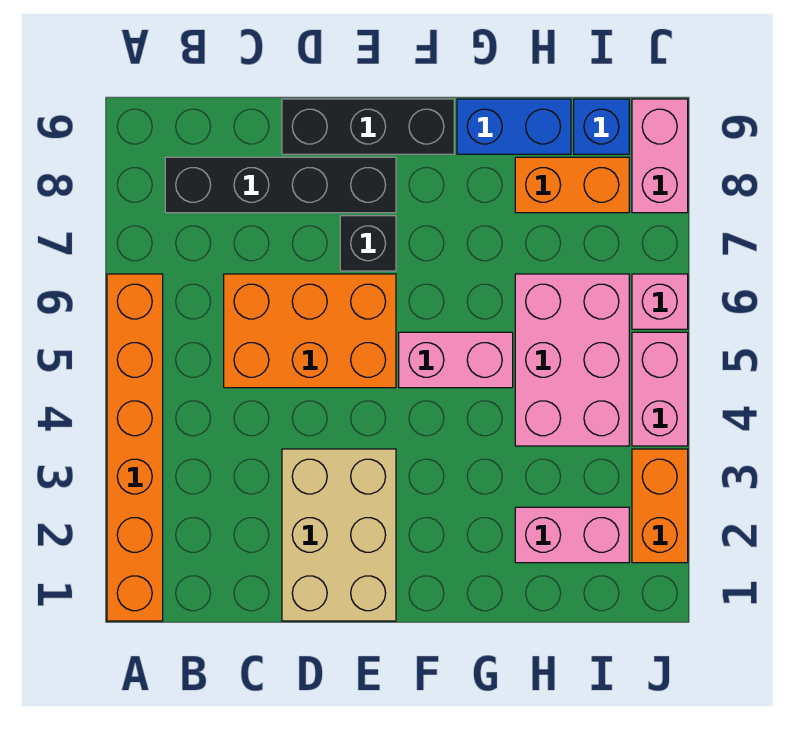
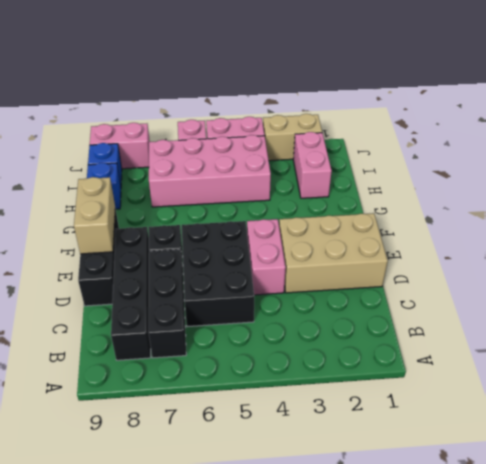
orange 1x6 brick [107,274,163,621] -> none
none -> black 1x3 brick [148,249,186,358]
orange 2x3 brick [224,274,396,388] -> black 2x3 brick [182,221,254,327]
none -> tan 1x2 brick [74,177,115,254]
pink 1x2 brick [399,332,513,388] -> pink 1x2 brick moved to [247,219,286,295]
blue 1x2 brick [457,99,571,154] -> blue 1x1 brick [87,163,121,209]
pink 2x3 brick [515,274,629,446] -> pink 2x4 brick [149,135,271,207]
orange 1x2 brick [515,157,629,213] -> none
orange 1x2 brick [632,449,688,563] -> tan 1x2 brick [263,114,322,161]

